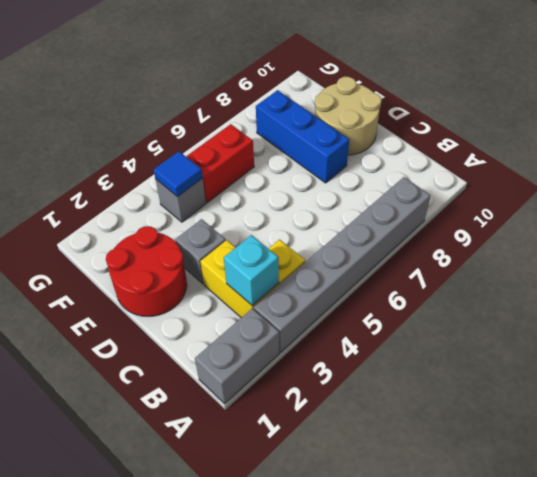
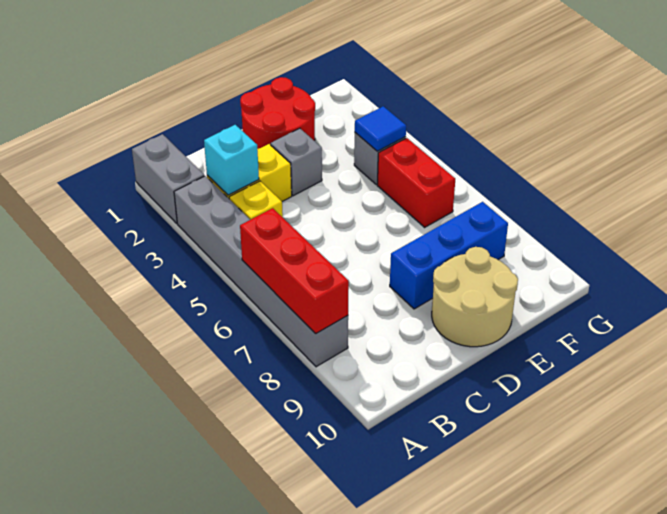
none -> red 1x3 brick [240,208,349,334]

